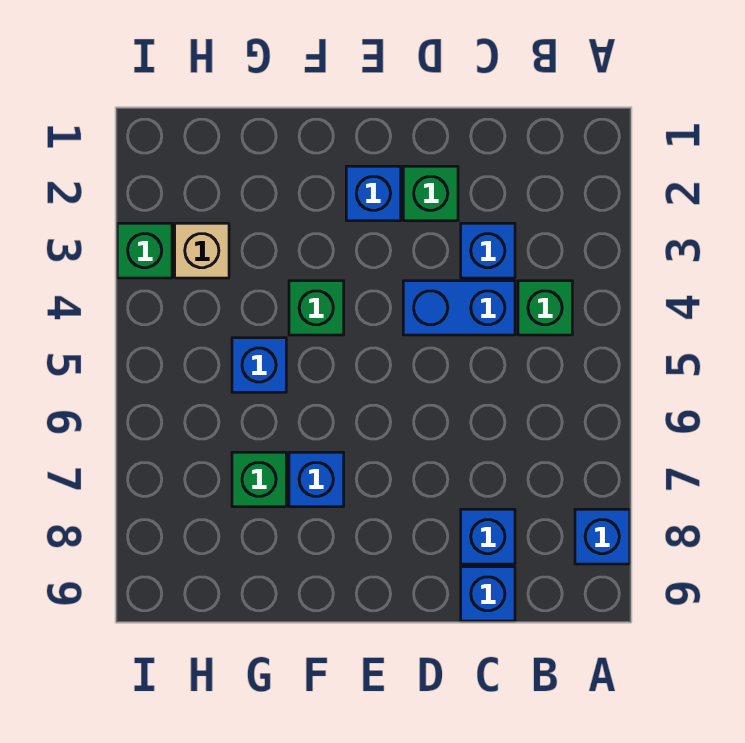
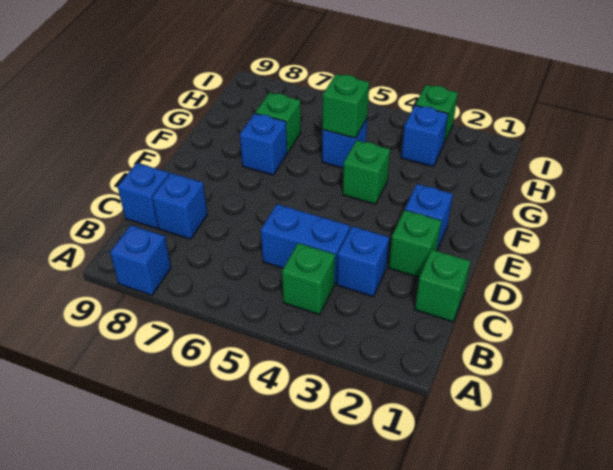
none -> green 1x1 brick [415,250,470,322]
blue 1x2 brick [403,281,515,335] -> blue 1x2 brick turned to [261,204,350,285]
none -> green 1x1 brick [322,74,369,138]
tan 1x1 brick [175,223,229,278] -> blue 1x1 brick [401,105,448,167]

